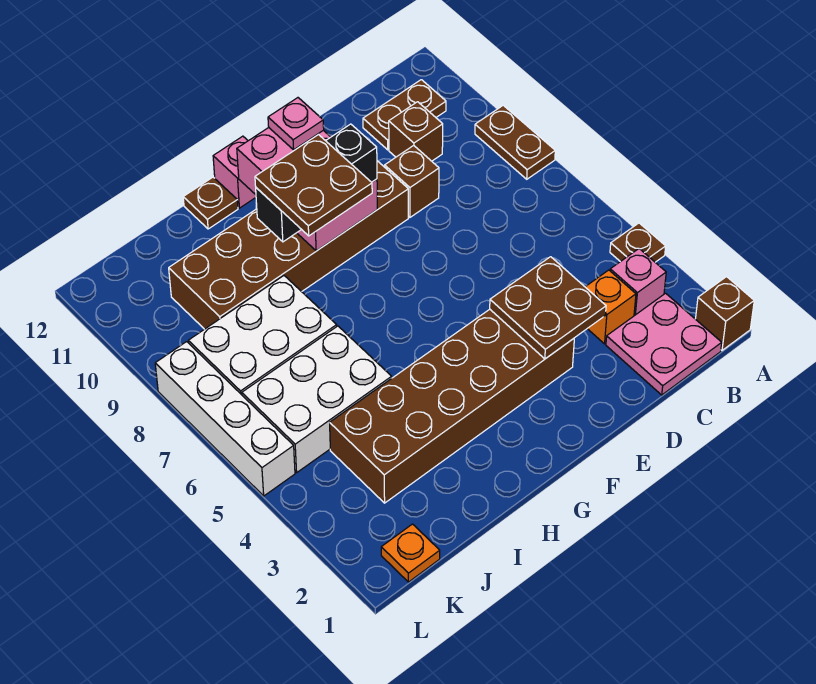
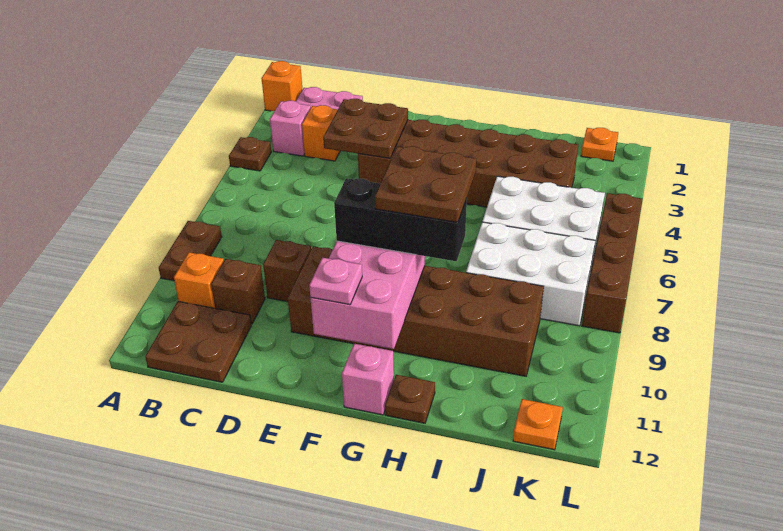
brown 1x1 brick [696,277,754,350] -> orange 1x1 brick [261,61,303,111]
none -> orange 1x1 brick [174,252,224,308]
brown 1x2 plate [363,80,446,150] -> brown 2x2 plate [145,301,251,382]
none -> orange 1x1 plate [513,399,563,450]
white 1x4 brick [155,342,295,496] -> brown 1x4 brick [582,193,643,333]

